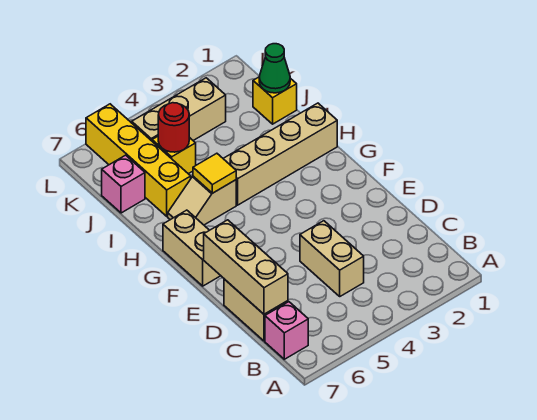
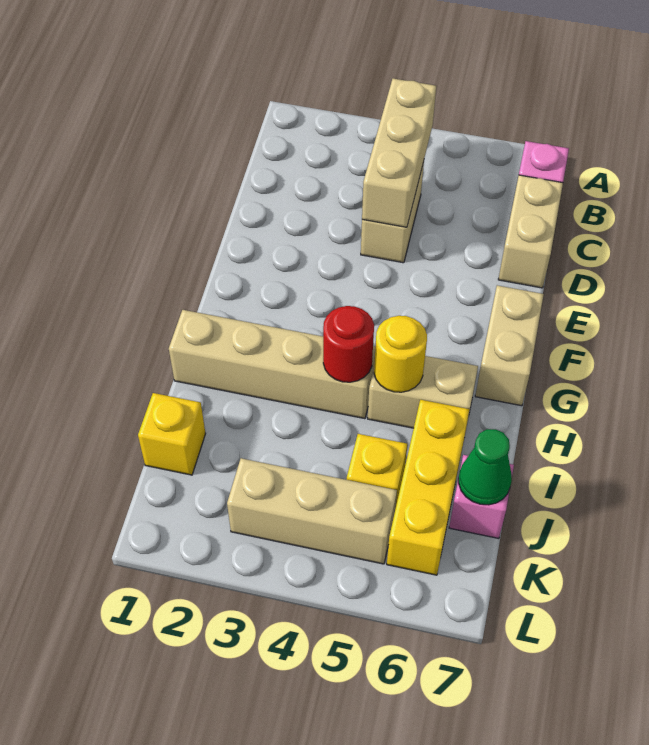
tan 1x3 brick [204,220,288,314] -> tan 1x3 brick moved to [362,79,436,227]
tan 1x2 slope [168,176,236,225] -> tan 1x2 brick [368,356,478,428]
yellow 1x1 tile [193,153,236,193] -> yellow 1x1 round brick [374,316,427,392]
yellow 1x4 brick [86,104,191,216] -> yellow 1x3 brick [387,400,469,575]
green 1x1 cone [259,44,290,93] -> green 1x1 cone moved to [459,429,512,505]
red 1x1 round brick [158,103,189,152] -> red 1x1 round brick moved to [323,306,374,382]

